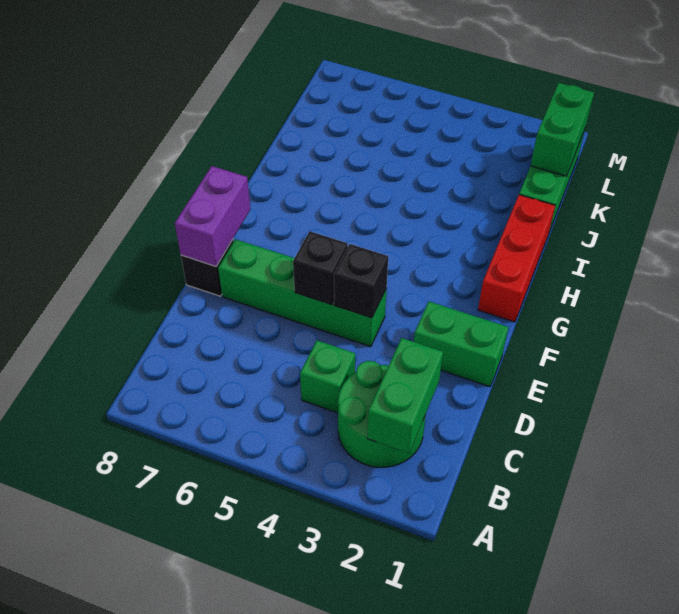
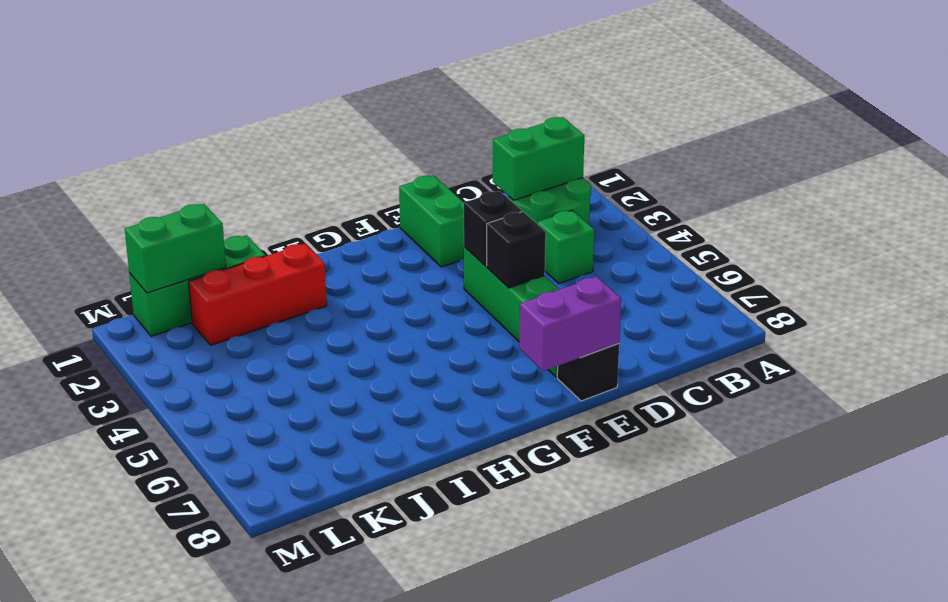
red 1x3 brick [478,195,555,322] -> red 1x3 brick moved to [189,244,327,345]

